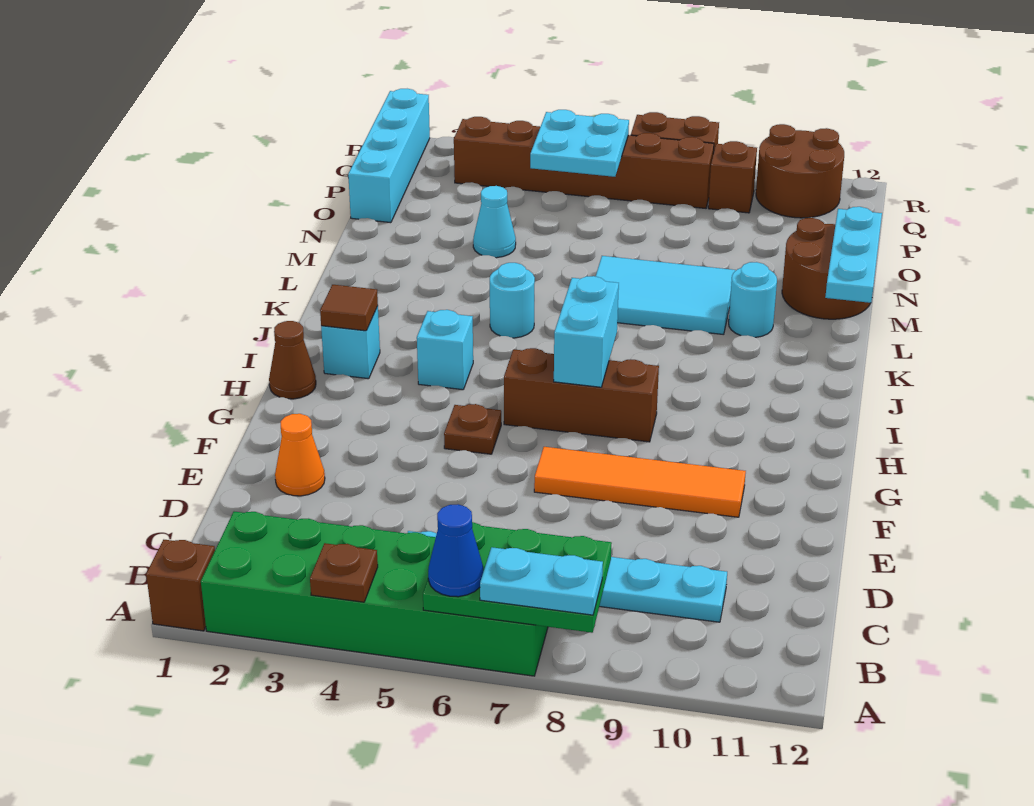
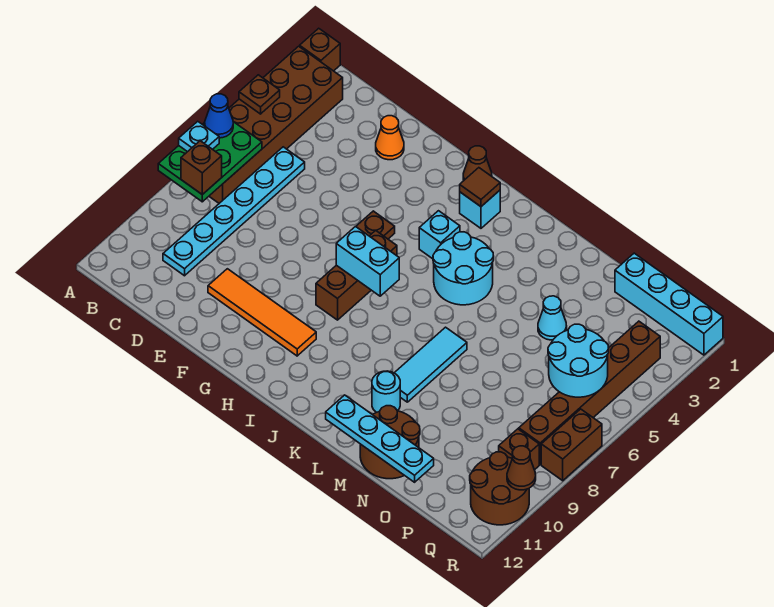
green 2x6 brick [201,512,548,676] -> brown 2x6 brick [209,46,343,203]
cyan 1x2 plate [480,547,603,615] -> cyan 1x1 plate [179,121,219,152]
none -> brown 1x1 brick [181,141,222,195]
orange 1x4 tile [534,447,746,517] -> orange 1x4 tile turned to [208,269,316,356]
cyan 1x1 round brick [490,263,535,338] -> cyan 2x2 round brick [433,232,494,305]
cyan 2x3 tile [596,256,735,335] -> cyan 1x3 tile [395,327,467,402]
cyan 1x3 plate [825,207,882,303] -> cyan 1x4 plate [326,395,434,482]
cyan 2x2 plate [530,110,629,177] -> cyan 2x2 round brick [548,324,609,397]
none -> brown 1x1 cone [507,446,536,490]

